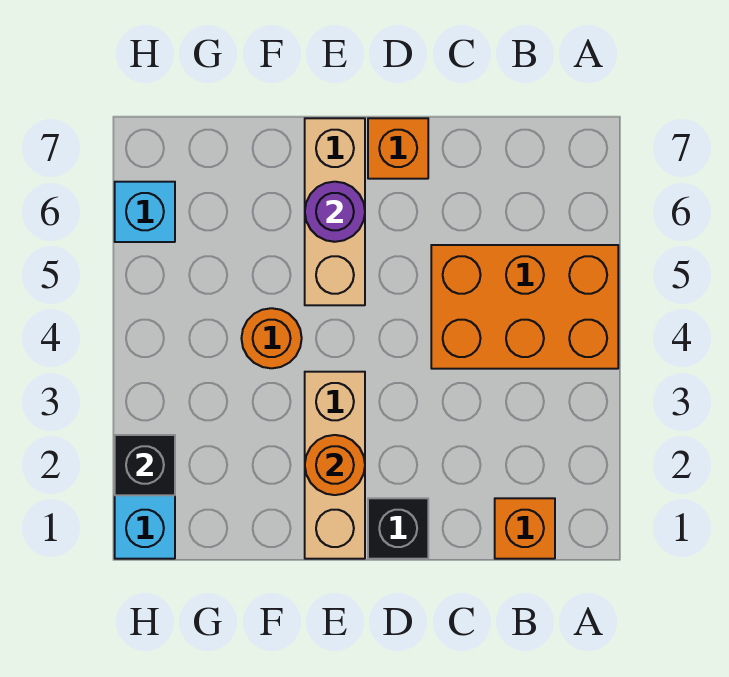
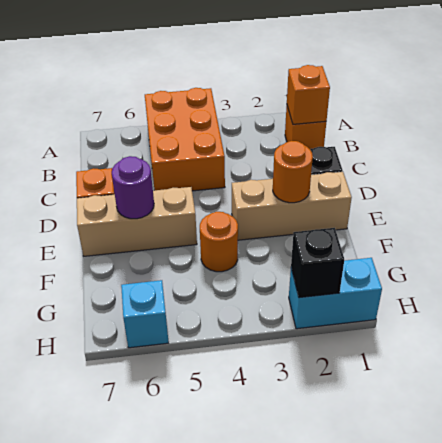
none -> orange 1x1 brick [287,65,330,124]

